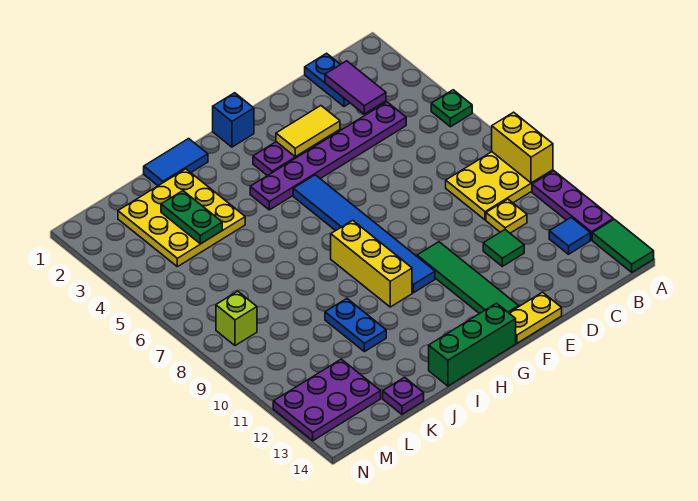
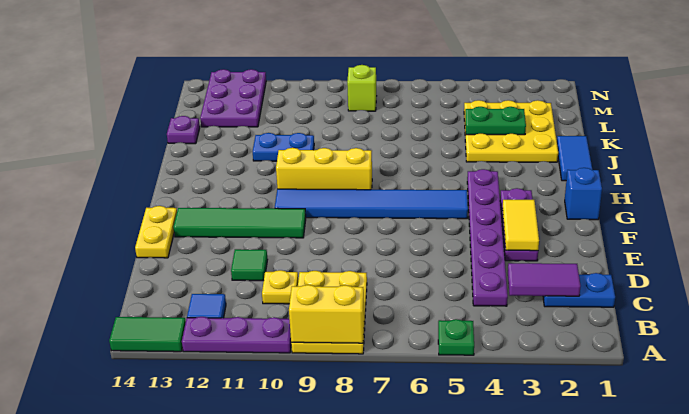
green 1x3 brick [429,303,516,386] -> none

